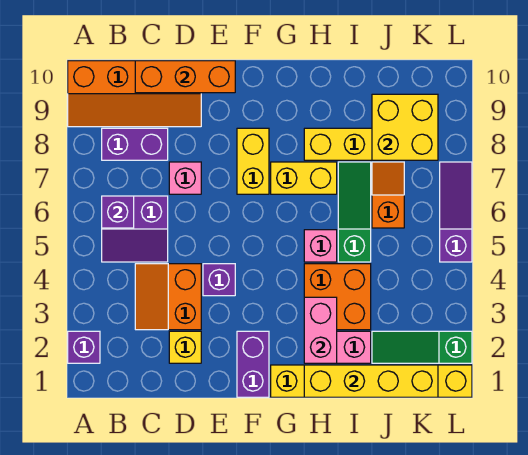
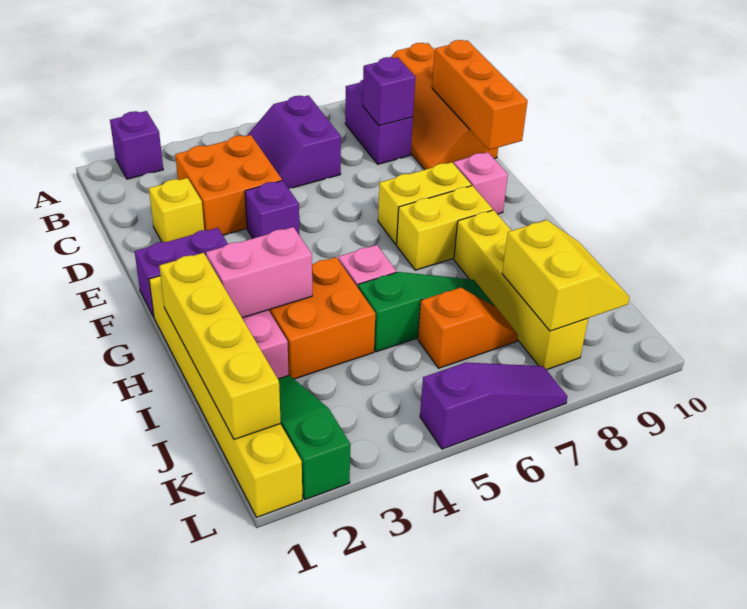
purple 1x1 brick [102,196,134,228] -> purple 1x1 brick moved to [363,57,415,126]
orange 2x2 slope [135,264,201,330] -> orange 2x2 brick [175,135,282,235]
pink 1x1 brick [169,162,201,194] -> pink 1x1 brick moved to [454,152,508,214]
yellow 1x2 brick [271,162,337,194] -> yellow 1x2 brick turned to [397,186,493,270]
yellow 2x2 brick [372,94,438,160] -> yellow 2x2 slope [502,220,630,331]

